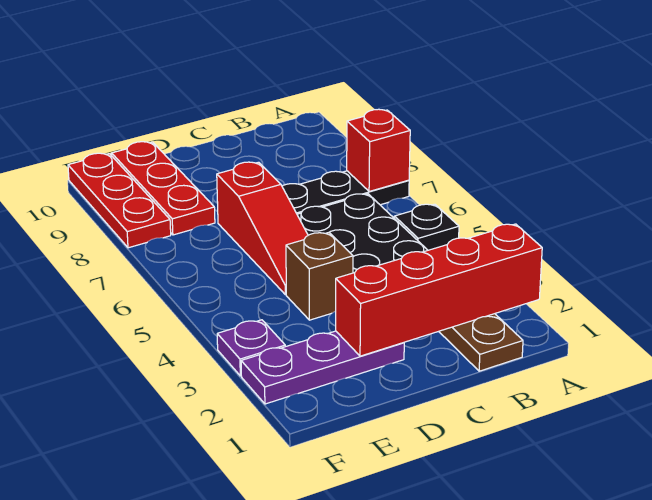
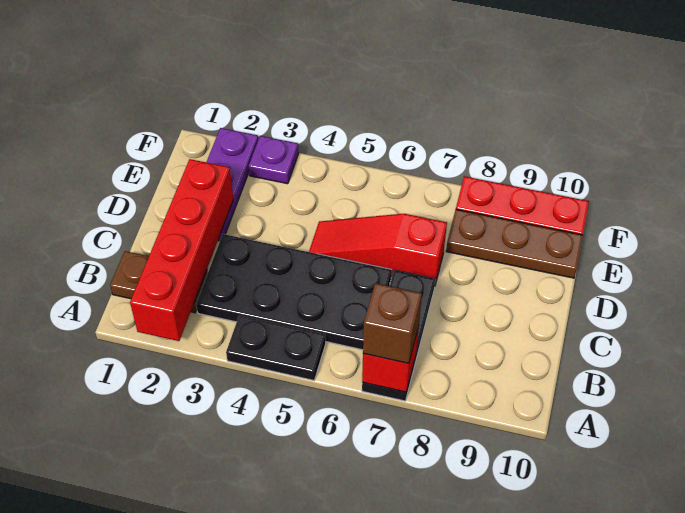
black 1x1 plate [394,204,459,250] -> black 1x2 plate [226,315,326,380]
brown 1x1 brick [286,233,353,320] -> brown 1x1 brick moved to [363,283,422,363]
red 1x3 plate [112,142,215,235] -> brown 1x3 plate [446,209,583,278]

